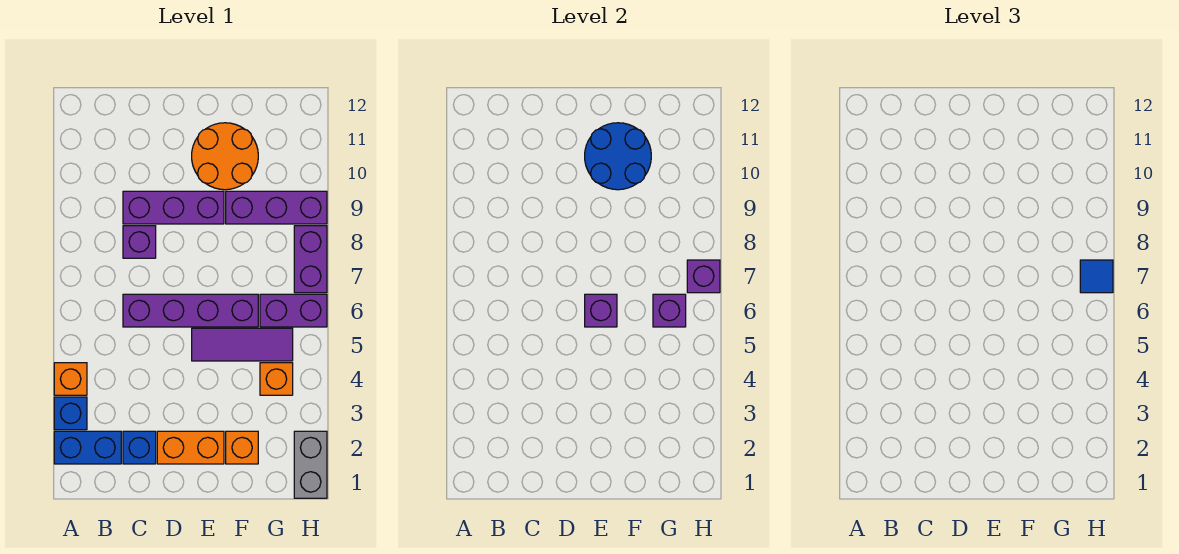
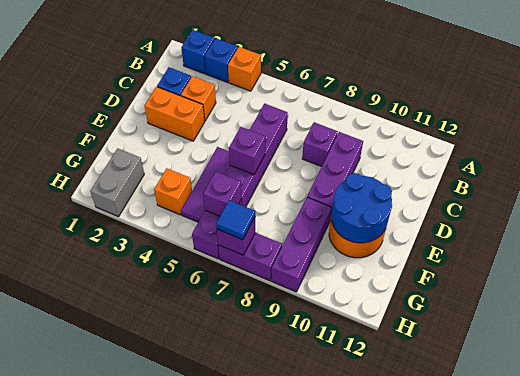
blue 1x2 brick [54,431,121,464] -> blue 1x1 brick [181,30,214,74]
orange 1x2 brick [157,431,224,464] -> orange 1x2 brick turned to [145,87,205,141]
orange 1x1 brick [226,431,258,464] -> orange 1x1 brick moved to [181,76,216,121]
grey 1x2 brick [294,431,327,498] -> grey 1x2 brick turned to [91,148,144,217]

